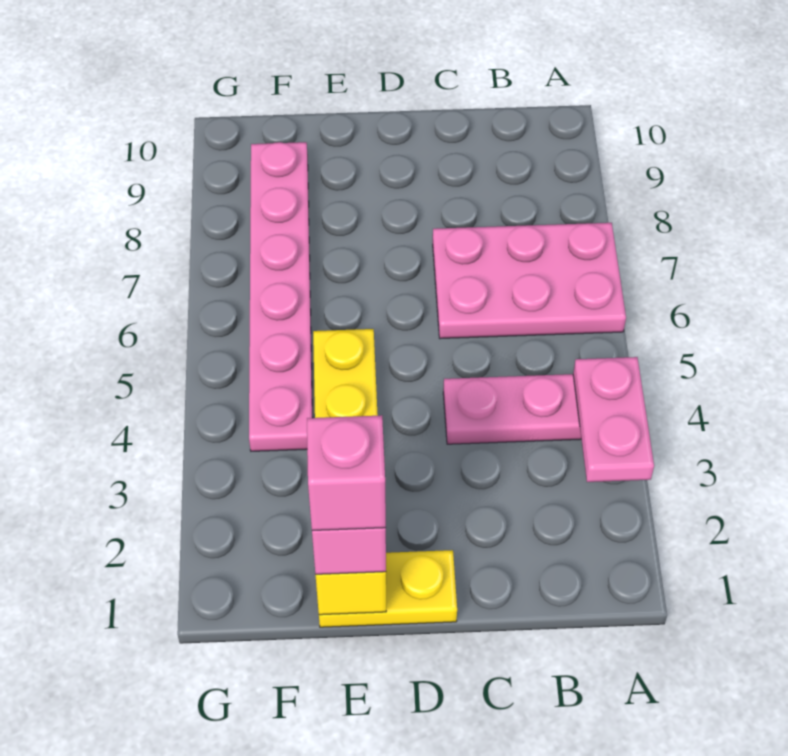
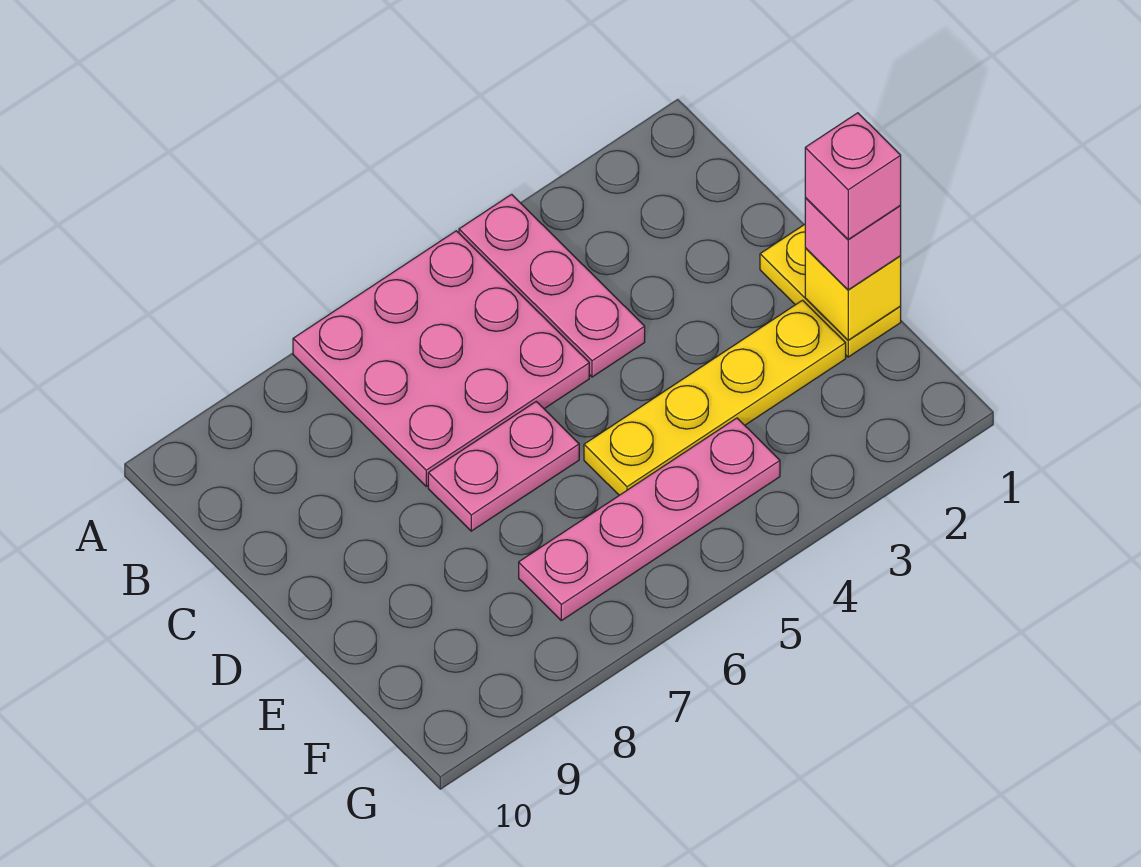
pink 1x2 plate [573,357,654,482] -> pink 1x2 plate moved to [428,402,579,531]
pink 2x3 plate [433,223,626,339] -> pink 3x3 plate [293,231,589,486]
pink 1x6 plate [249,142,313,451] -> pink 1x4 plate [519,418,780,621]

